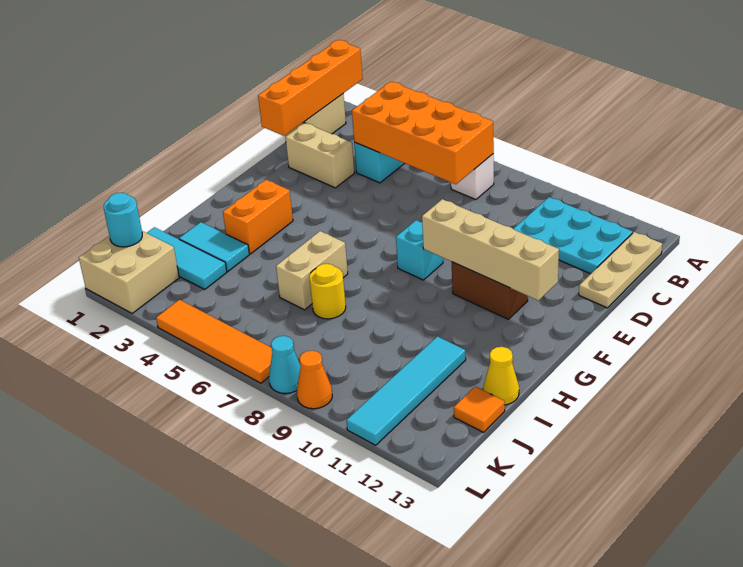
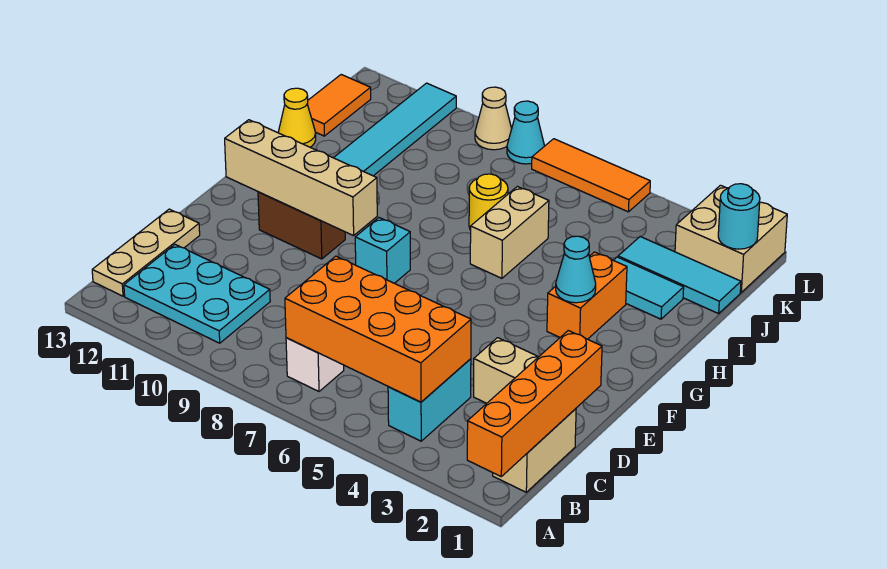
none -> cyan 1x1 cone [556,236,596,303]
orange 1x1 tile [454,387,505,432] -> orange 1x2 tile [307,75,371,136]
orange 1x4 tile [156,300,272,383] -> orange 1x3 tile [532,139,650,212]
orange 1x1 cone [297,350,332,409] -> tan 1x1 cone [475,87,512,150]

